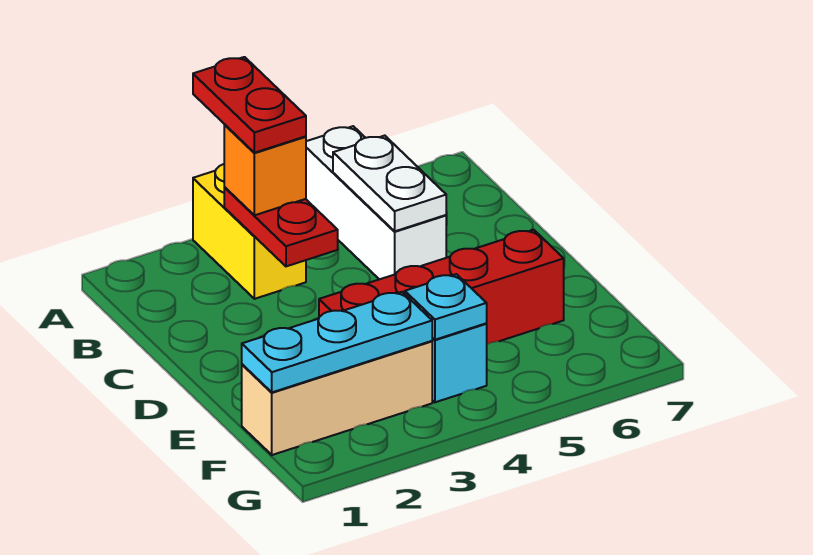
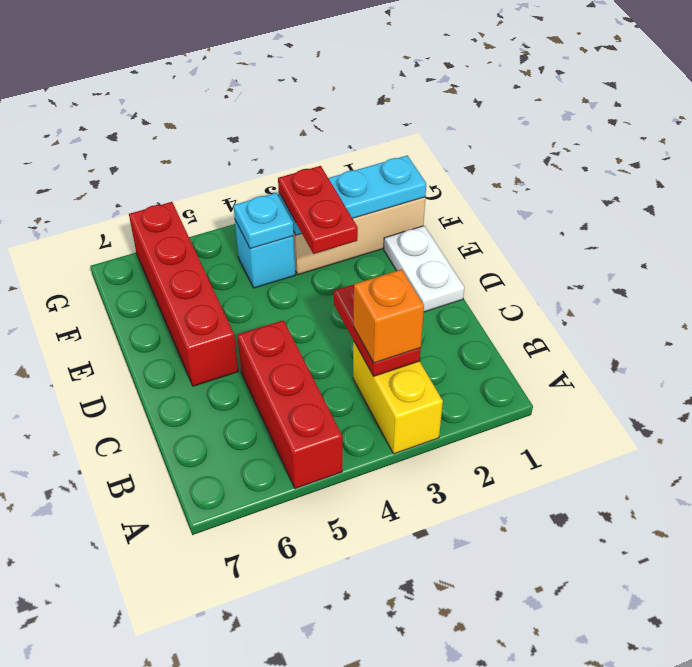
red 1x2 plate [193,57,306,153] -> red 1x2 plate moved to [278,166,358,254]
white 1x3 brick [306,126,446,279] -> red 1x3 brick [237,320,342,489]
white 1x2 plate [333,136,446,231] -> white 1x2 plate moved to [384,226,465,312]
red 1x4 brick [319,230,564,344] -> red 1x4 brick turned to [129,202,238,386]

